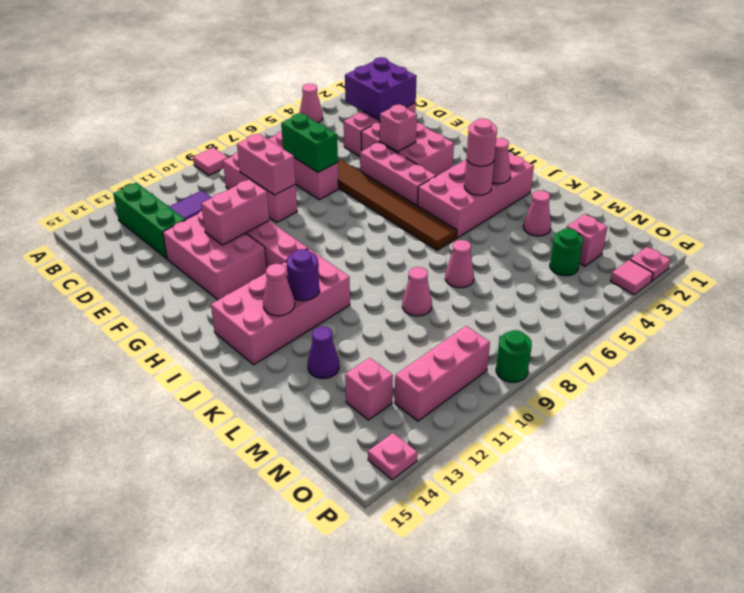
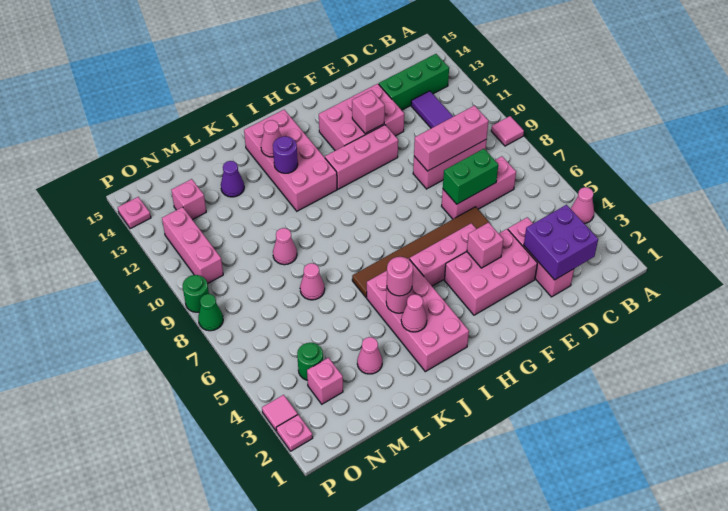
pink 1x2 brick [237,134,296,195] -> pink 1x3 brick [414,106,488,171]
pink 1x2 brick [201,180,269,245] -> pink 1x1 brick [352,90,385,134]
none -> green 1x1 cone [198,294,223,331]

